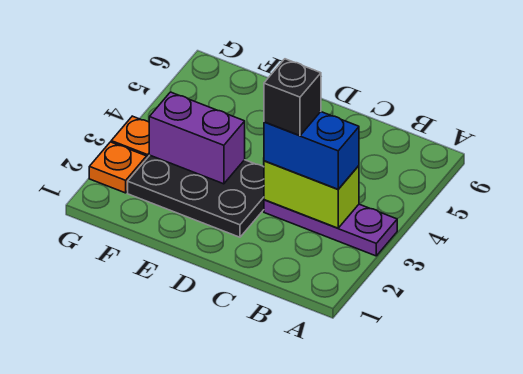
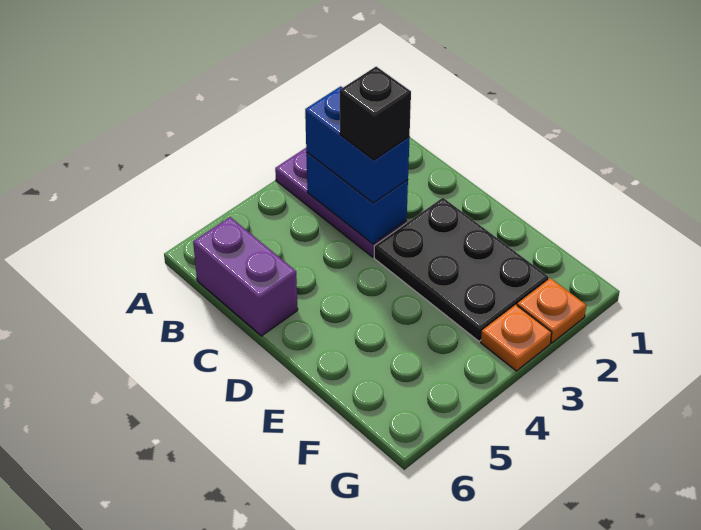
lime 1x2 brick [264,161,359,228] -> blue 1x2 brick [306,152,408,244]
purple 1x2 brick [149,92,245,184] -> purple 1x2 brick moved to [193,217,298,336]

